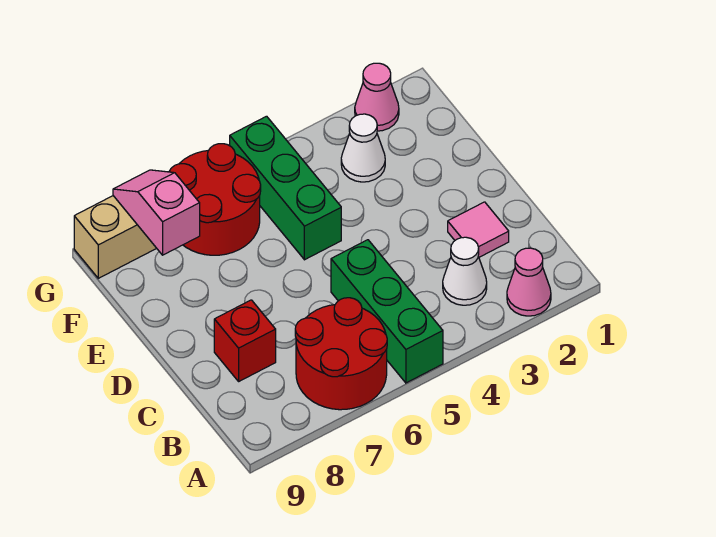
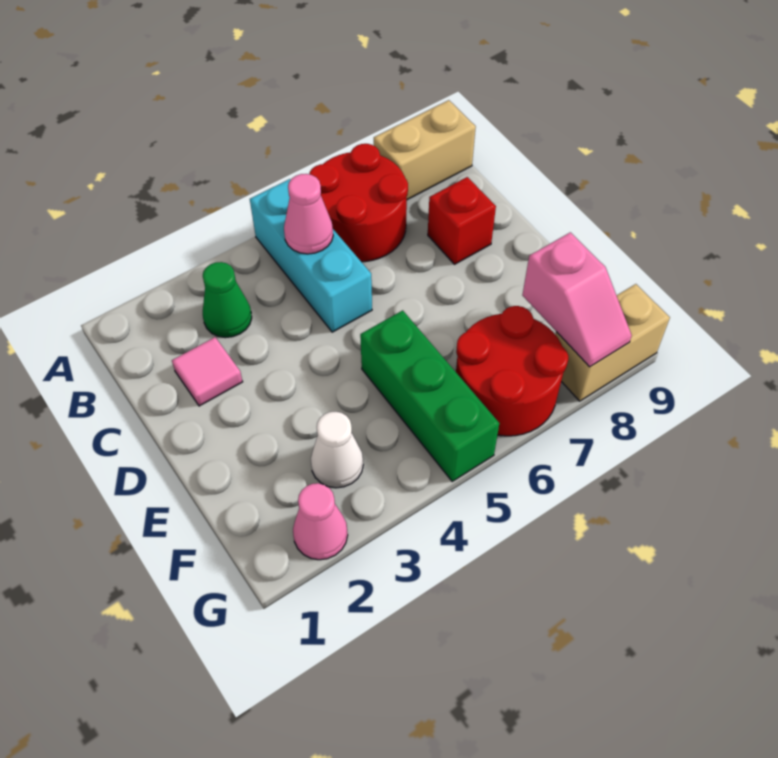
pink 1x1 cone [507,248,551,316] -> pink 1x1 cone moved to [284,174,333,254]
green 1x3 brick [331,240,443,383] -> cyan 1x3 brick [250,179,372,332]
none -> tan 1x2 brick [374,100,476,200]
white 1x1 cone [443,237,487,305] -> green 1x1 cone [203,262,252,338]

